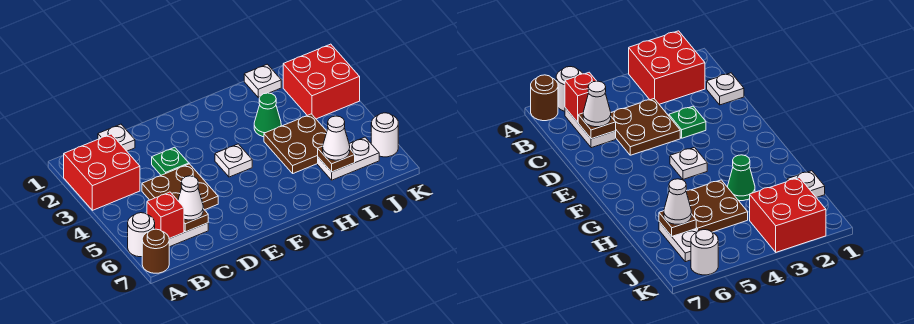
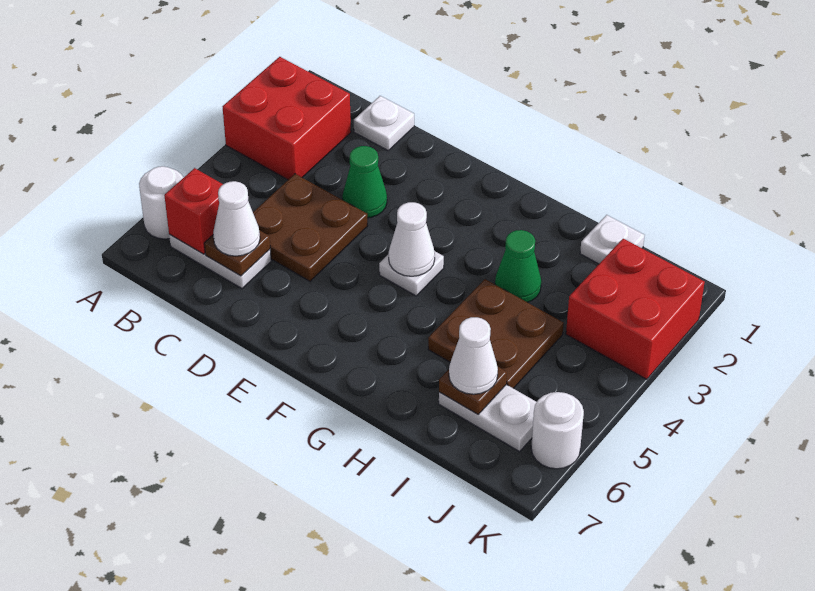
brown 1x1 round brick [142,229,169,273] -> none
green 1x1 plate [152,147,189,175] -> green 1x1 cone [342,146,387,218]
none -> white 1x1 cone [389,202,435,276]

